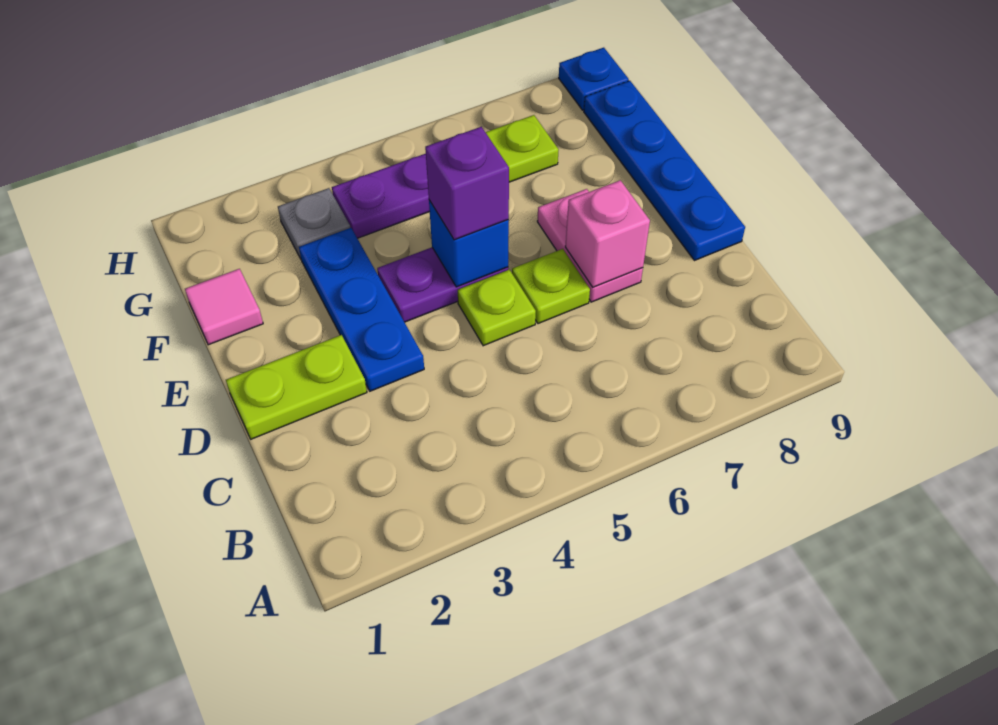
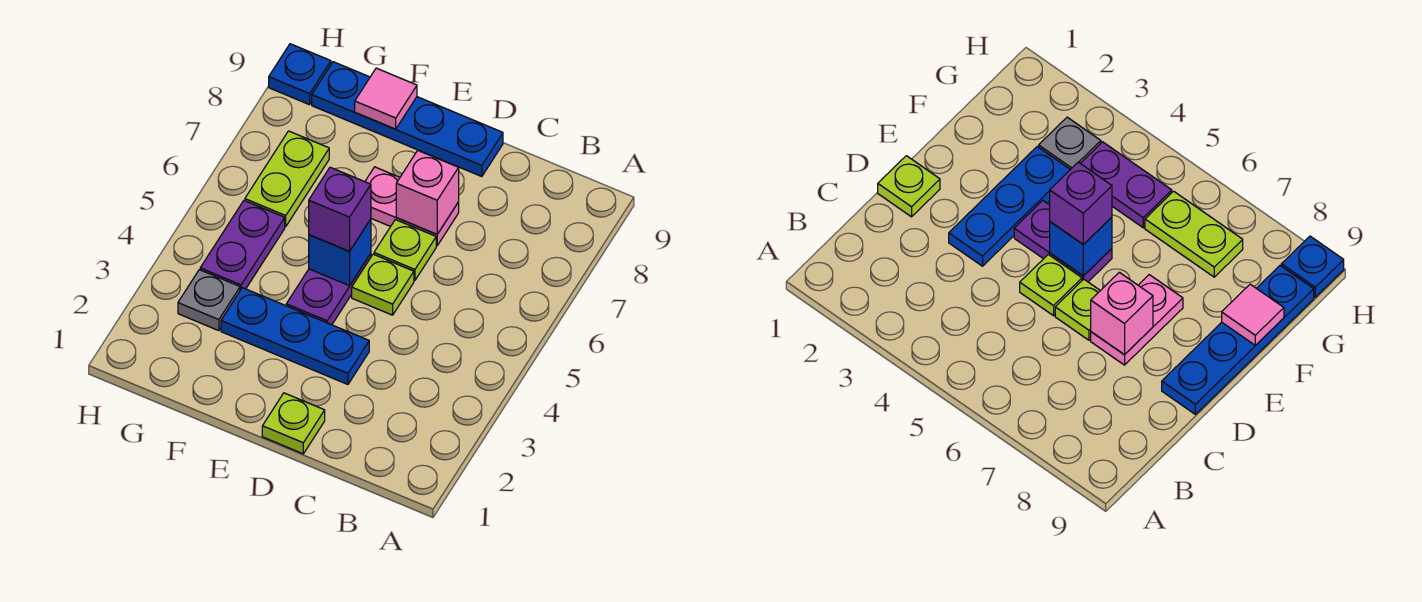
lime 1x2 plate [226,335,367,439] -> lime 1x1 plate [262,393,325,454]
pink 1x1 tile [185,269,263,345] -> pink 1x1 tile moved to [355,68,417,129]

